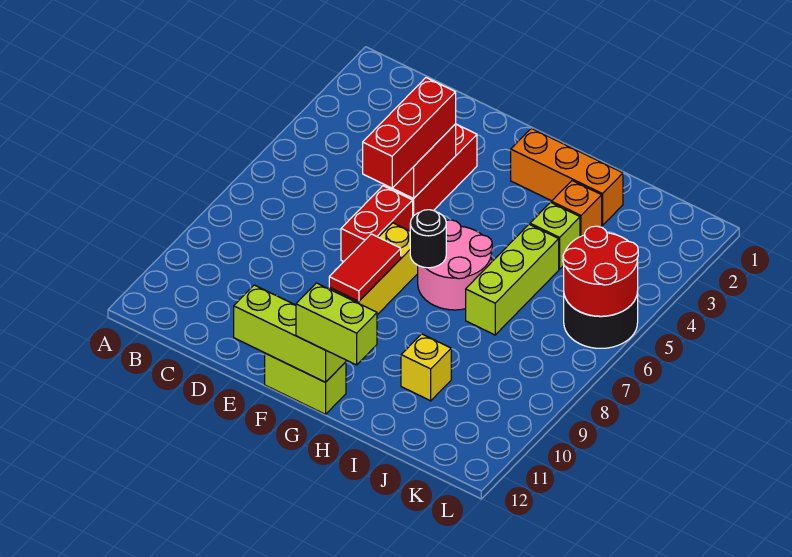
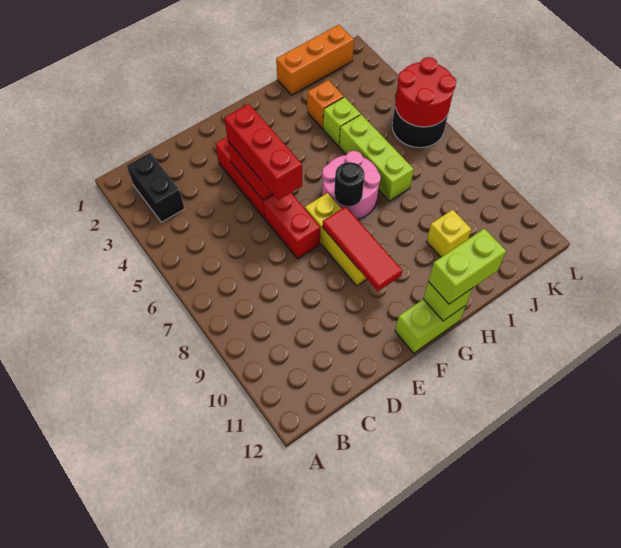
none -> black 1x2 brick [127,153,184,222]
lime 1x3 brick [234,285,346,382] -> lime 1x1 brick [423,282,473,321]
red 1x2 tile [329,234,401,301] -> red 1x3 tile [322,207,402,291]
orange 1x3 brick [511,128,623,225] -> orange 1x3 brick moved to [276,25,354,95]

